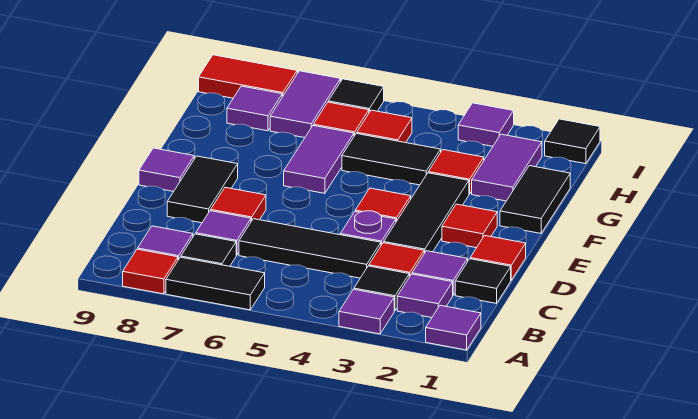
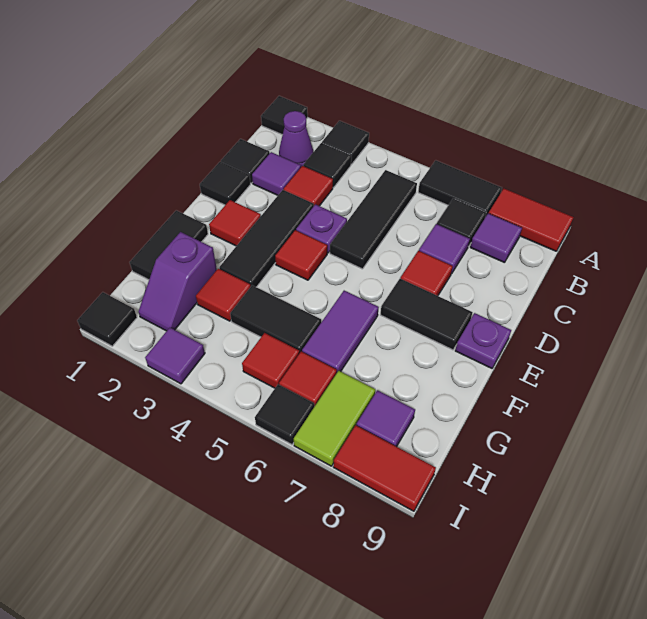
purple 1x1 tile [426,305,481,350] -> black 1x1 tile [261,96,308,135]
purple 1x1 tile [339,289,394,334] -> black 1x1 tile [322,121,369,164]
red 1x1 tile [123,249,178,294] -> red 1x2 tile [489,189,573,251]
purple 1x1 tile [397,274,453,318] -> purple 1x1 cone [279,111,313,167]
black 1x3 tile [239,219,381,278] -> black 1x3 tile turned to [330,170,417,269]
red 1x1 tile [470,236,526,280] -> black 1x1 tile [200,162,250,205]
black 1x2 tile [167,156,238,223] -> black 1x2 tile turned to [381,279,473,350]
purple 1x1 tile [139,148,194,192] -> purple 1x1 plate [455,313,511,368]
purple 1x2 tile [472,134,542,201] -> purple 1x2 slope [138,232,217,331]
purple 1x2 tile [270,71,340,138] -> lime 1x2 tile [294,371,375,466]

